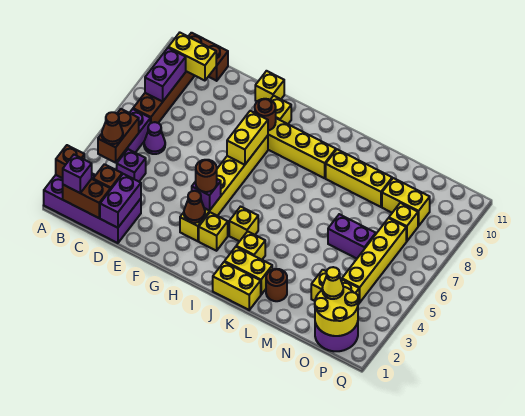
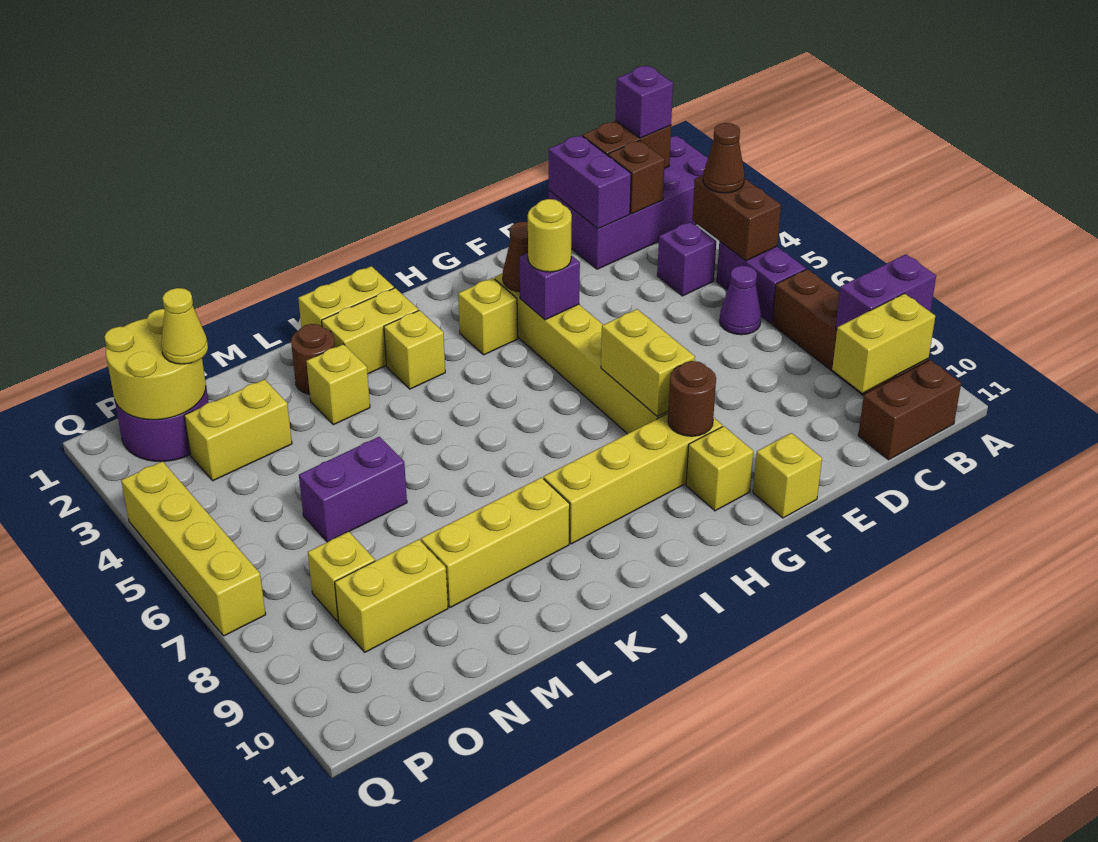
brown 1x1 brick [56,145,85,178] -> none
purple 1x2 brick [145,48,186,102] -> purple 1x2 brick turned to [835,254,936,329]
brown 1x1 round brick [196,160,217,192] -> yellow 1x1 round brick [528,199,572,272]
yellow 1x1 brick [229,207,258,241] -> yellow 1x1 brick moved to [306,344,370,425]
yellow 1x4 brick [342,218,406,302] -> yellow 1x4 brick moved to [121,461,266,636]

